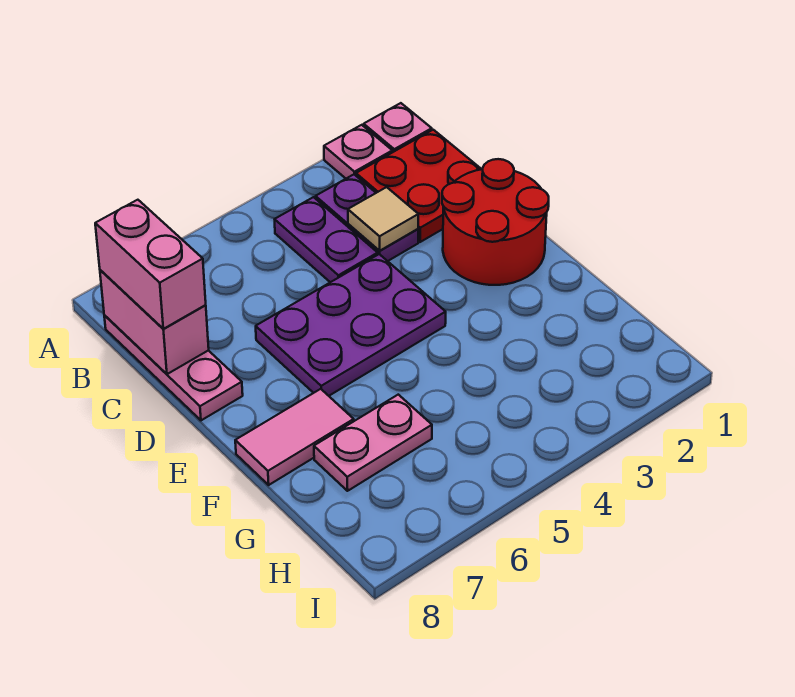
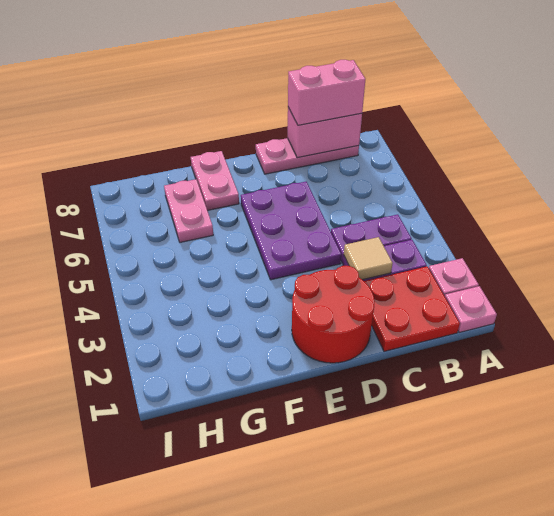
pink 1x2 tile [235,389,354,485] -> pink 1x2 plate [191,151,239,210]

